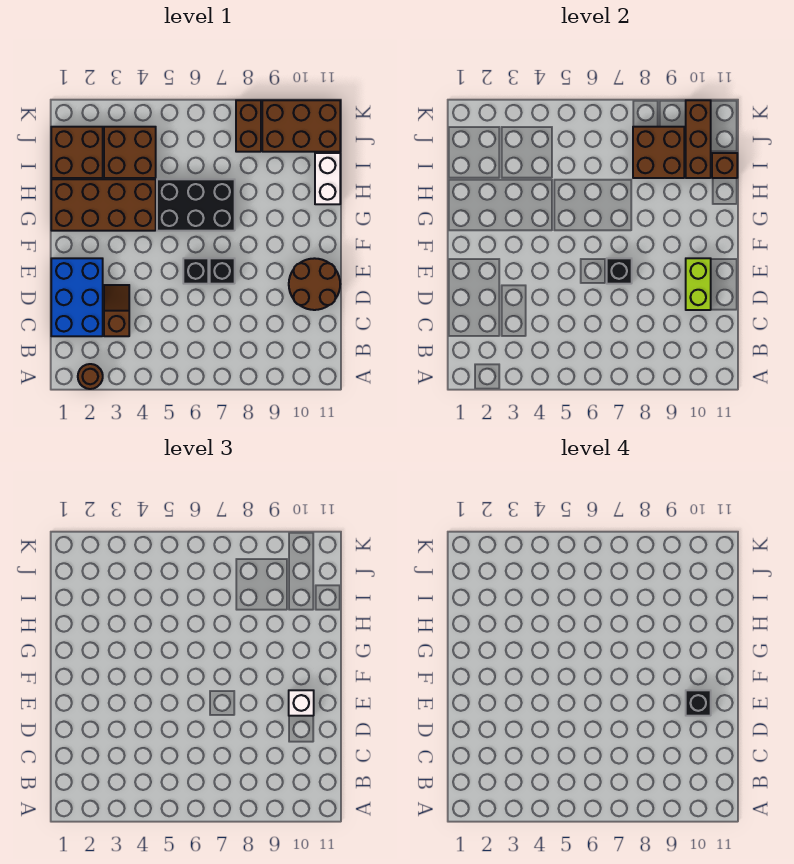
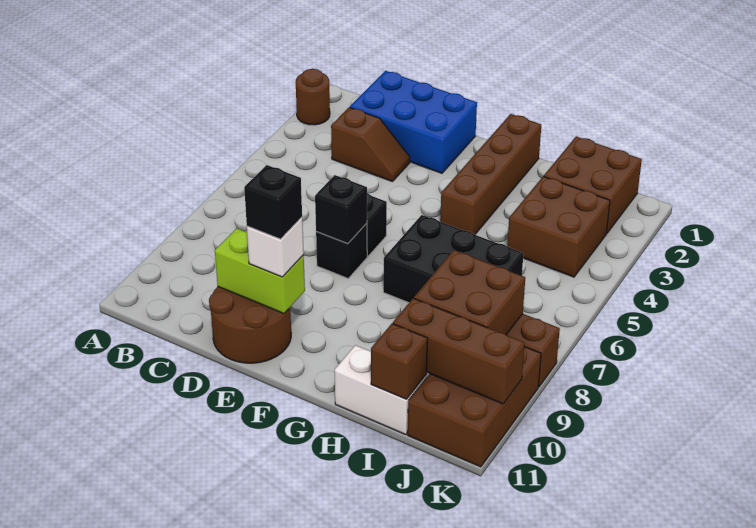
brown 2x4 brick [51,179,156,231] -> brown 1x4 brick [440,114,541,235]
black 2x3 brick [157,179,235,231] -> black 2x3 brick turned to [383,215,524,303]

